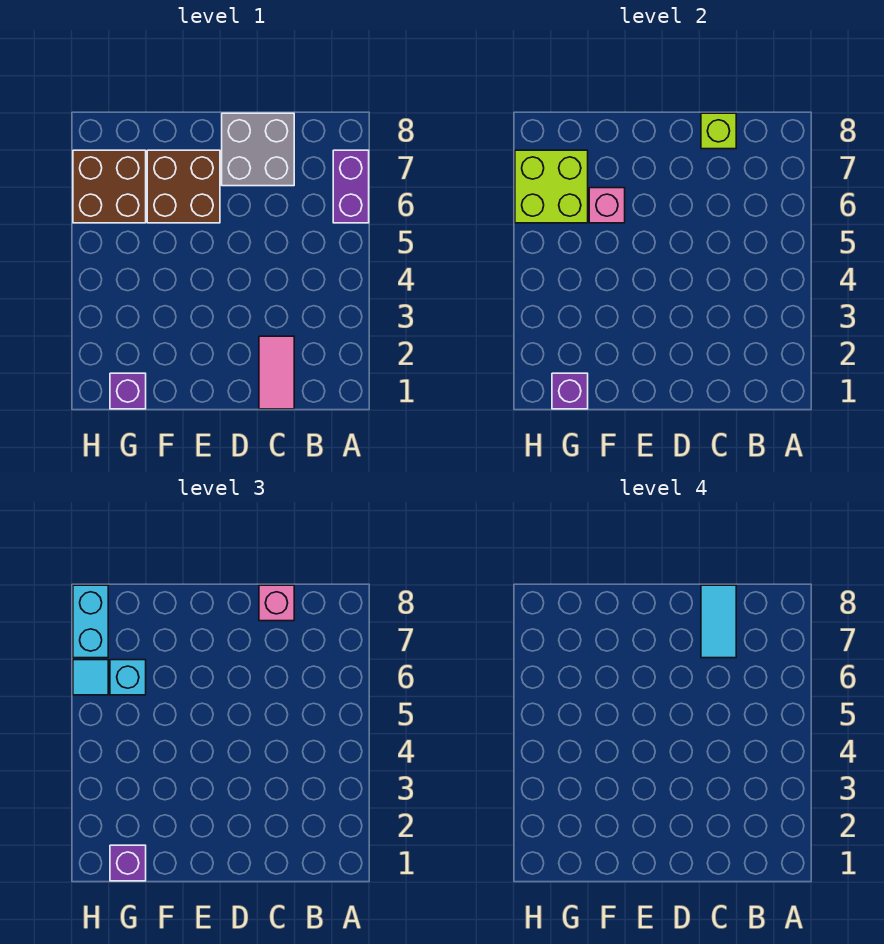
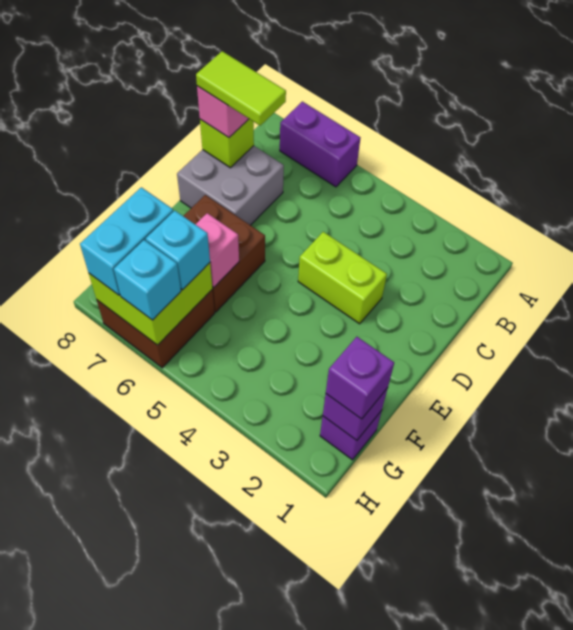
pink 1x2 tile [259,336,294,409] -> none
cyan 1x2 tile [701,585,736,658] -> lime 1x2 tile [196,51,286,126]
none -> lime 1x2 brick [298,232,387,324]
cyan 1x1 tile [73,660,108,695] -> cyan 1x1 brick [114,240,181,320]
cyan 1x2 brick [73,585,108,658] -> cyan 1x2 brick turned to [80,187,173,295]

